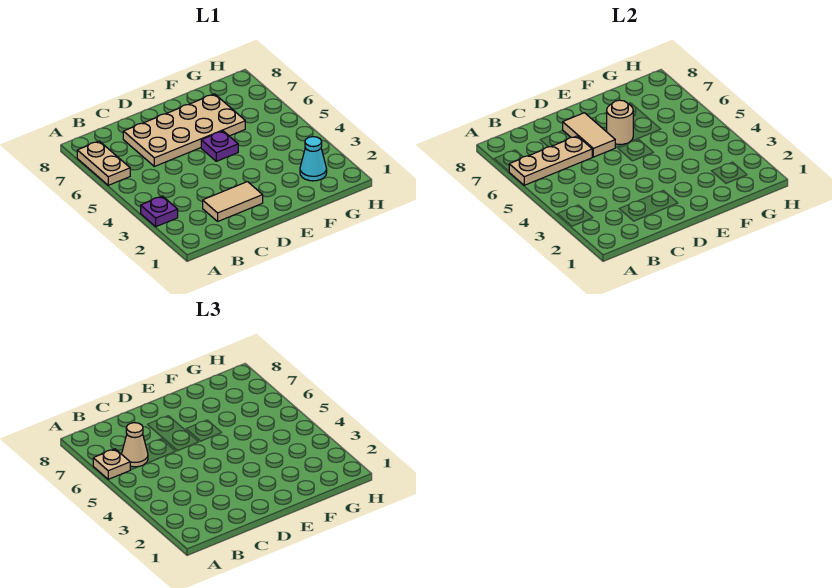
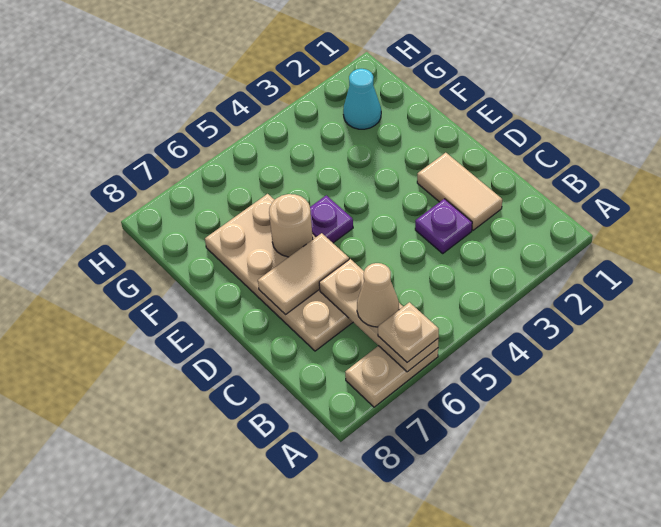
purple 1x1 plate [141,196,178,226] -> purple 1x1 plate moved to [415,199,472,253]

